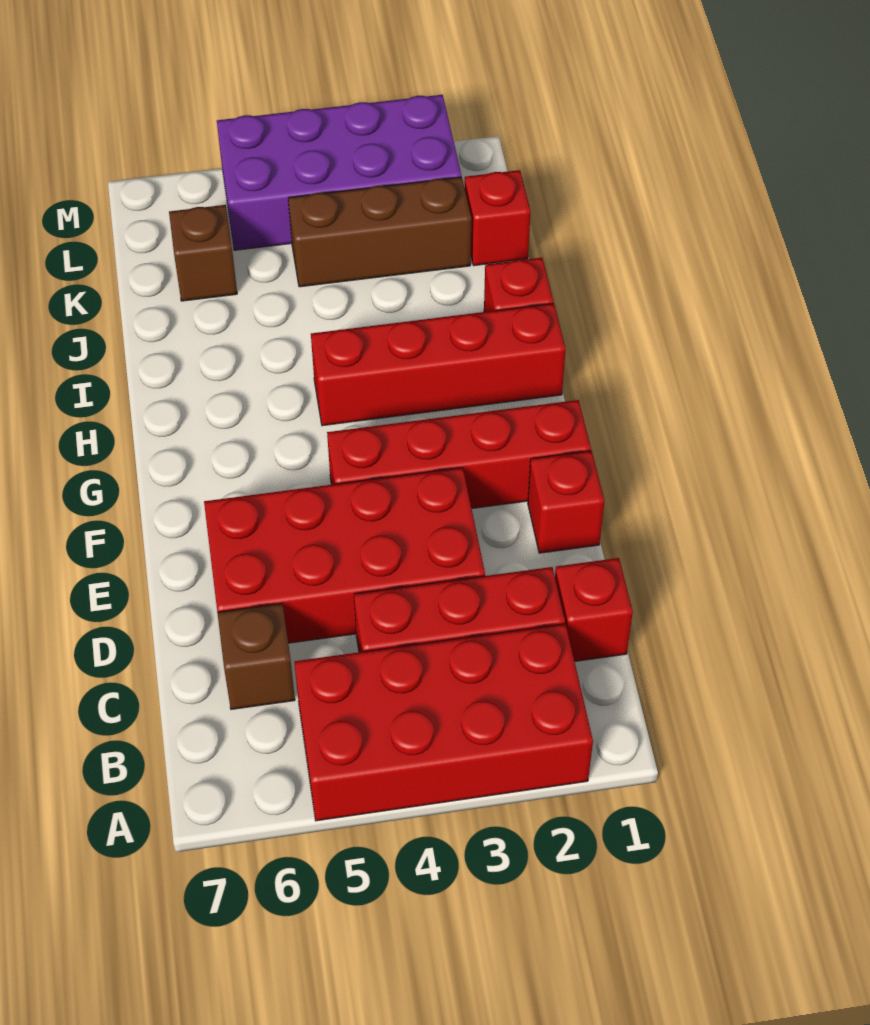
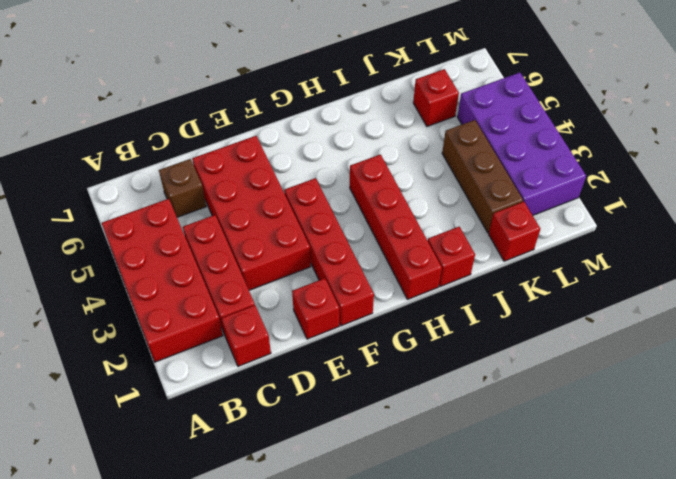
brown 1x1 brick [169,205,237,301] -> red 1x1 brick [413,69,459,126]

